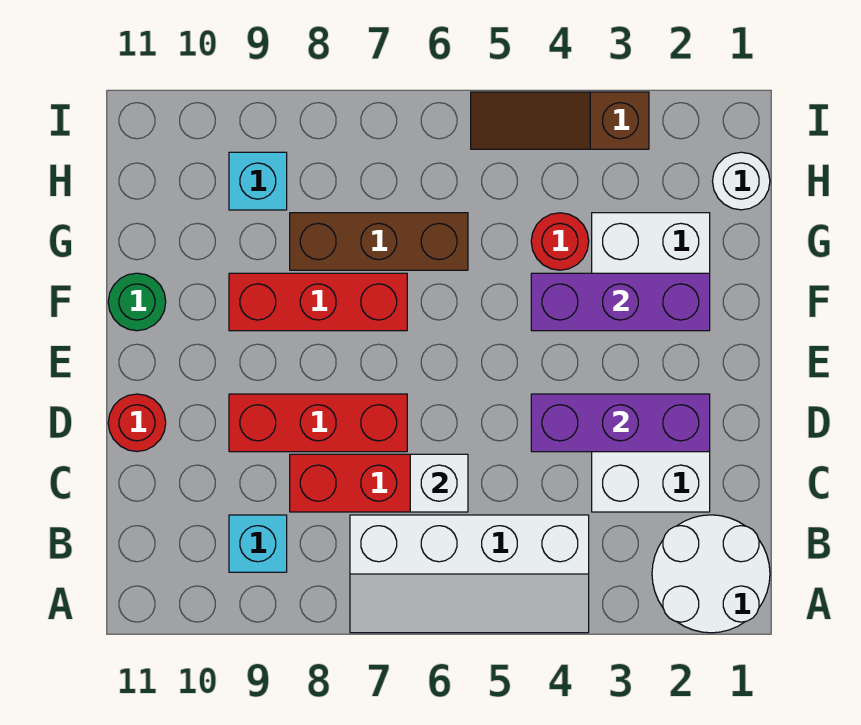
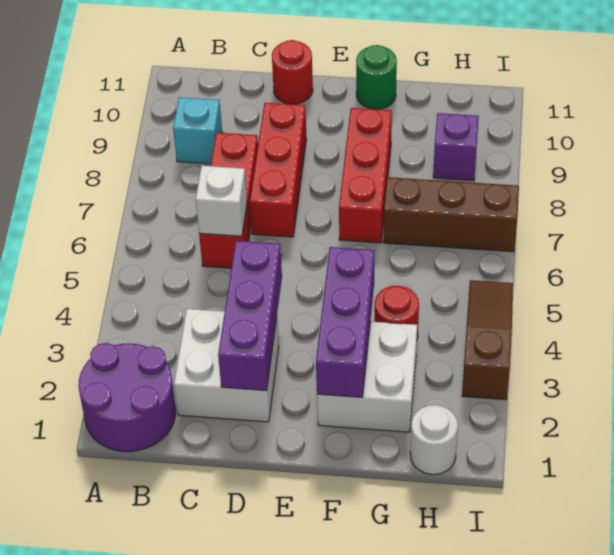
white 2x2 round brick [652,515,770,633] -> purple 2x2 round brick [79,343,176,452]
white 2x4 slope [350,515,589,633] -> none
brown 1x3 brick [290,213,468,270] -> brown 1x3 brick turned to [383,177,519,252]
cyan 1x1 brick [229,152,287,210] -> purple 1x1 brick [433,113,479,181]

